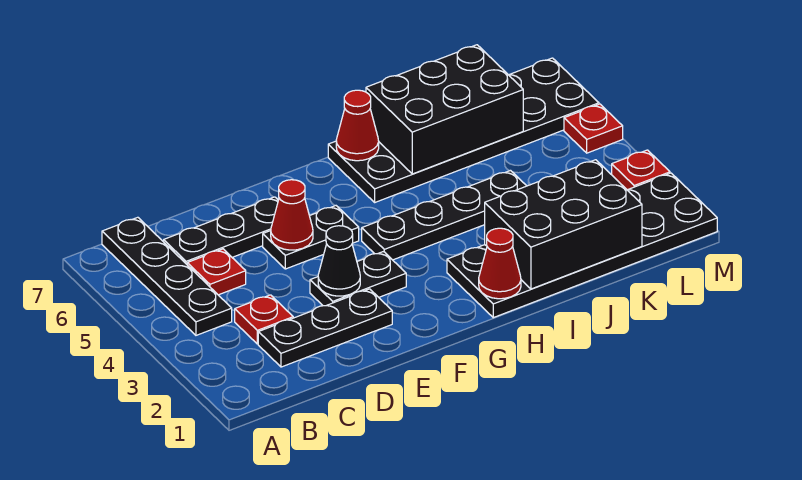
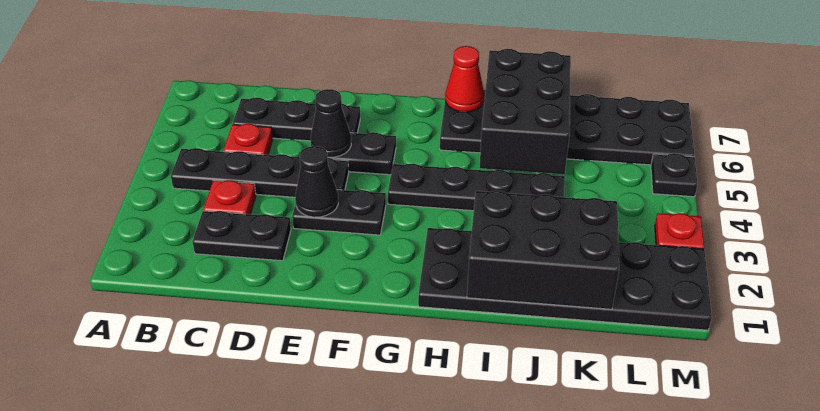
black 1x4 plate [102,217,232,335] -> black 1x4 plate turned to [171,148,349,197]
black 1x3 plate [258,289,392,367] -> black 1x2 plate [192,211,291,261]
red 1x1 cone [271,180,313,250] -> black 1x1 cone [311,89,351,157]
red 1x1 cone [479,228,521,299] -> none
black 2x3 brick [366,45,523,174] -> black 2x3 brick turned to [480,49,571,174]
red 1x1 plate [564,104,623,153] -> black 1x1 plate [651,153,698,197]

